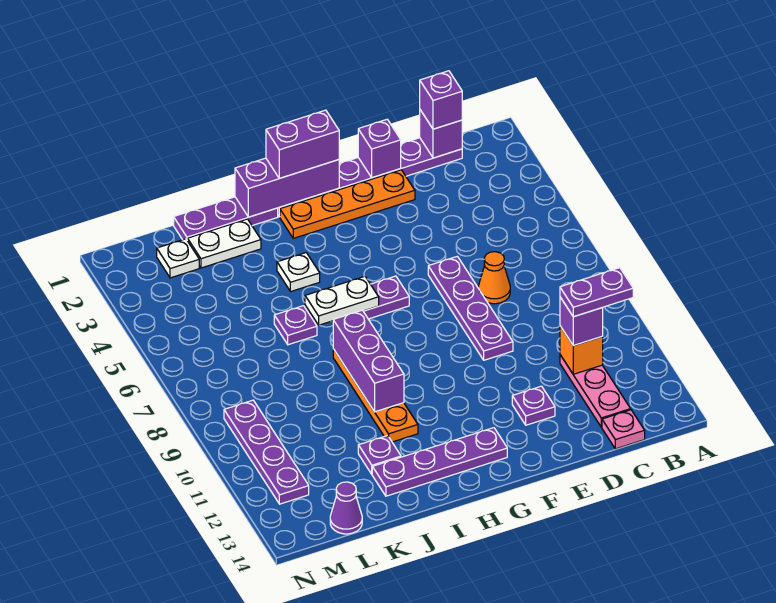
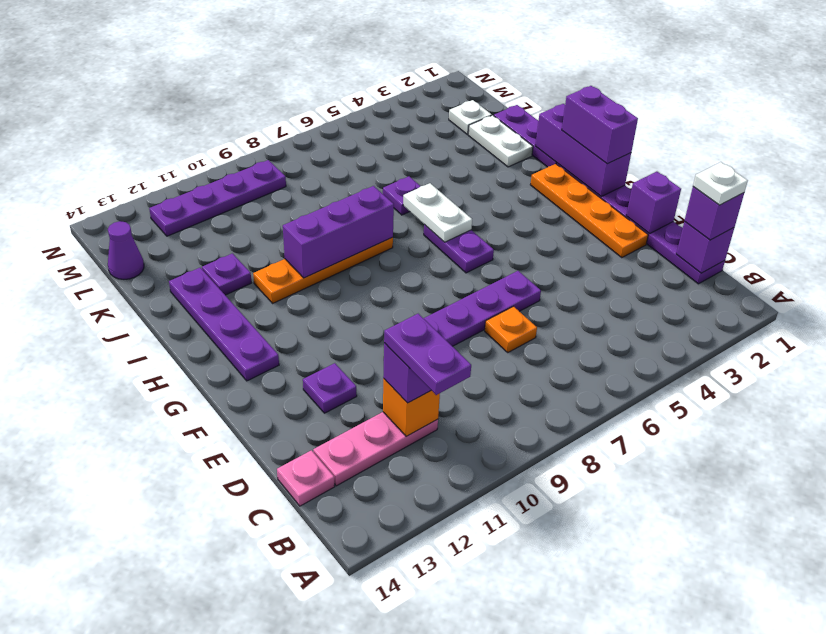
orange 1x1 cone [478,252,510,304] -> orange 1x1 plate [485,307,537,352]
white 1x1 plate [277,253,320,292] -> white 1x1 plate moved to [693,162,748,205]

